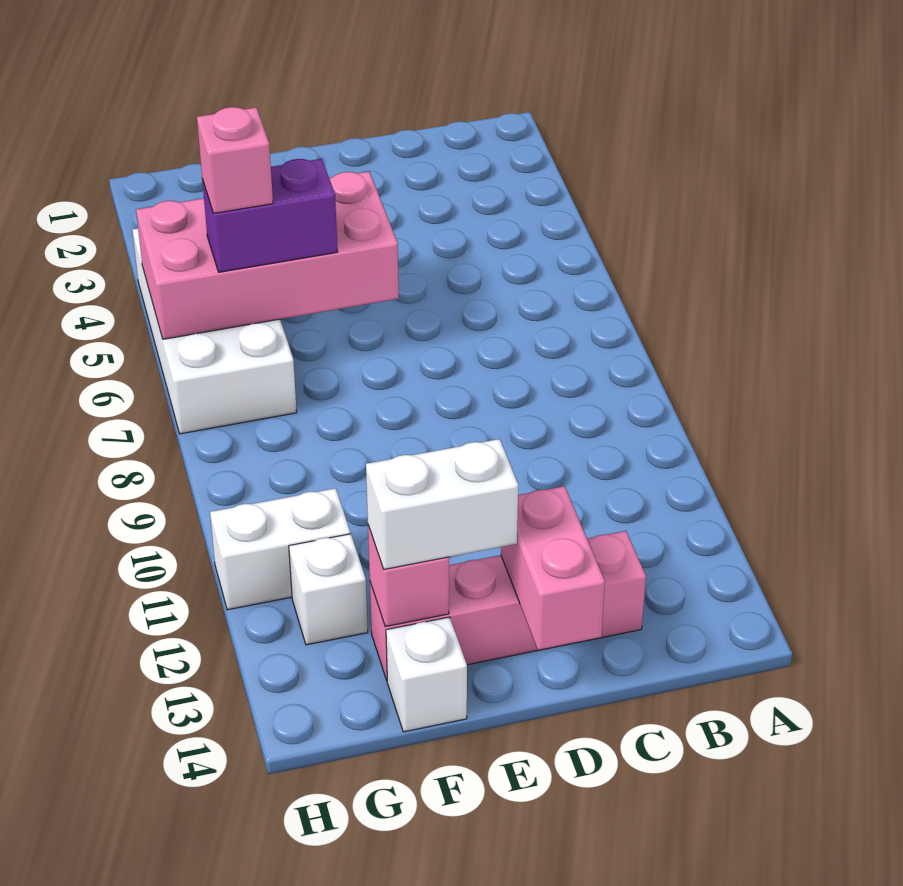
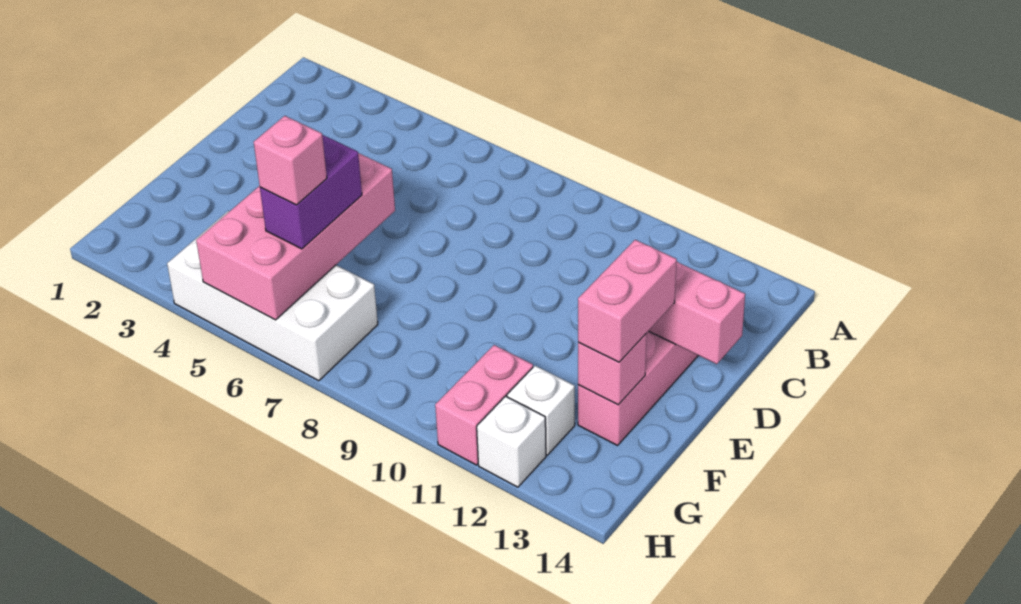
white 1x2 brick [366,439,518,569] -> pink 1x2 brick [578,240,677,362]
white 1x1 brick [386,617,467,732] -> white 1x1 brick moved to [477,396,546,487]
white 1x2 brick [210,488,350,610] -> pink 1x2 brick [435,345,533,465]

